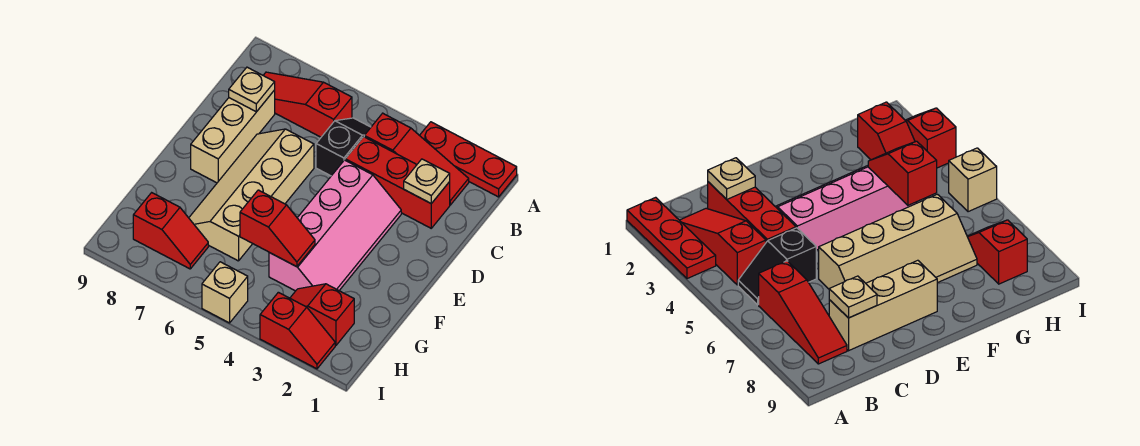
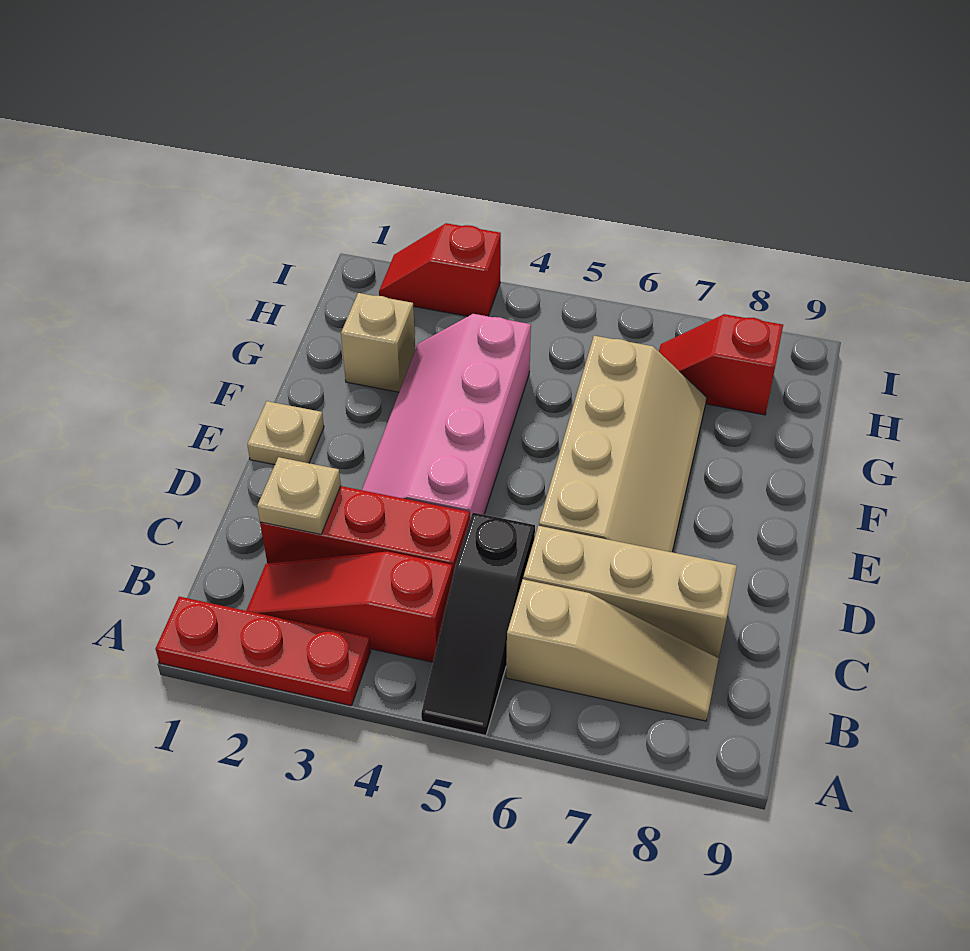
black 1x2 slope [316,118,371,176] -> black 1x3 slope [421,513,535,735]
red 1x3 slope [263,72,352,137] -> tan 1x3 slope [506,579,719,721]
tan 1x3 brick [191,90,275,183] -> tan 1x3 brick turned to [523,526,737,658]
tan 1x1 plate [229,67,275,112] -> tan 1x1 plate moved to [247,401,324,465]
red 1x2 slope [240,190,315,267] -> none
red 1x2 slope [290,284,354,345] -> none
tan 1x1 brick [202,262,248,323] -> tan 1x1 brick moved to [341,293,415,392]

